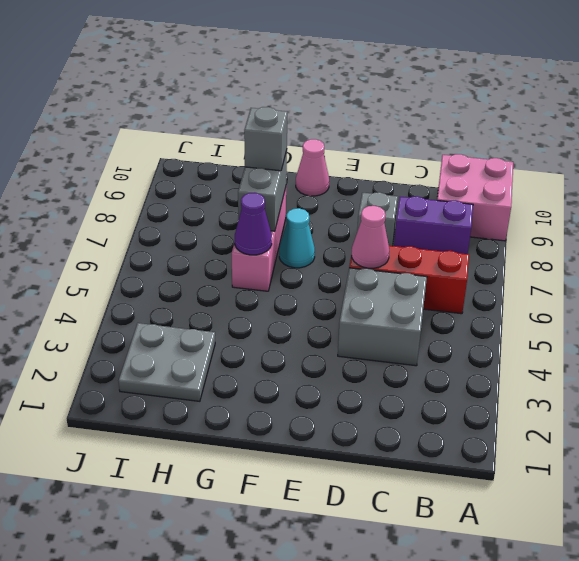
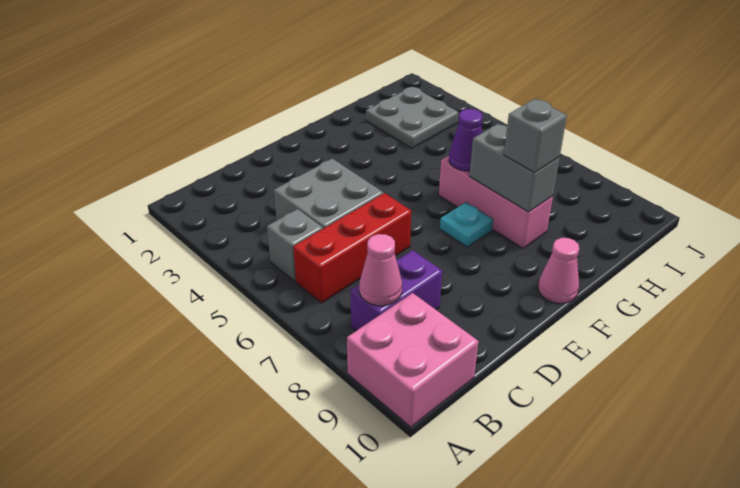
pink 1x1 cone [352,206,389,268] -> pink 1x1 cone moved to [359,234,402,306]
grey 1x1 brick [357,192,398,246] -> grey 1x1 brick moved to [267,209,323,281]
cyan 1x1 cone [279,208,315,268] -> cyan 1x1 plate [440,202,493,247]

